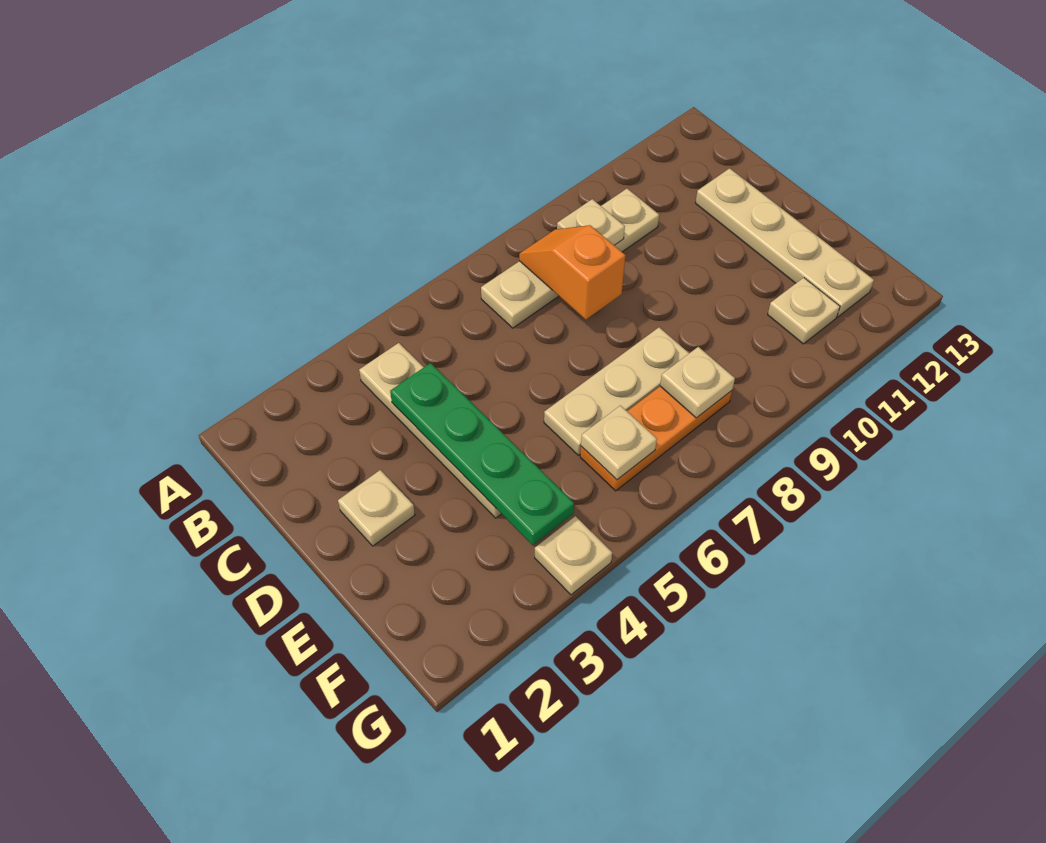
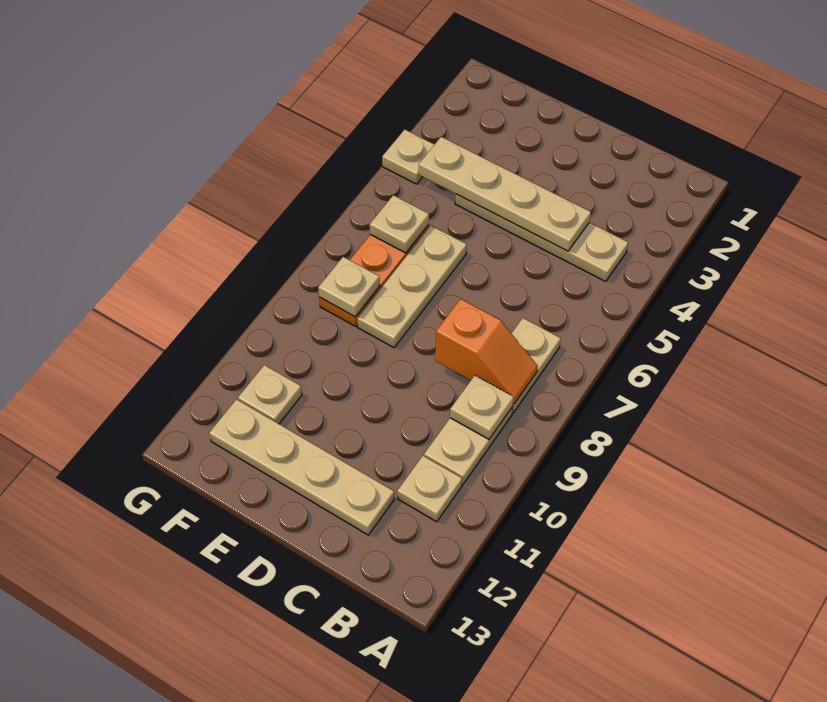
green 1x4 plate [390,363,574,545] -> tan 1x4 plate [419,137,591,251]
tan 1x1 plate [338,470,415,546] -> tan 1x1 plate moved to [397,456,462,522]

